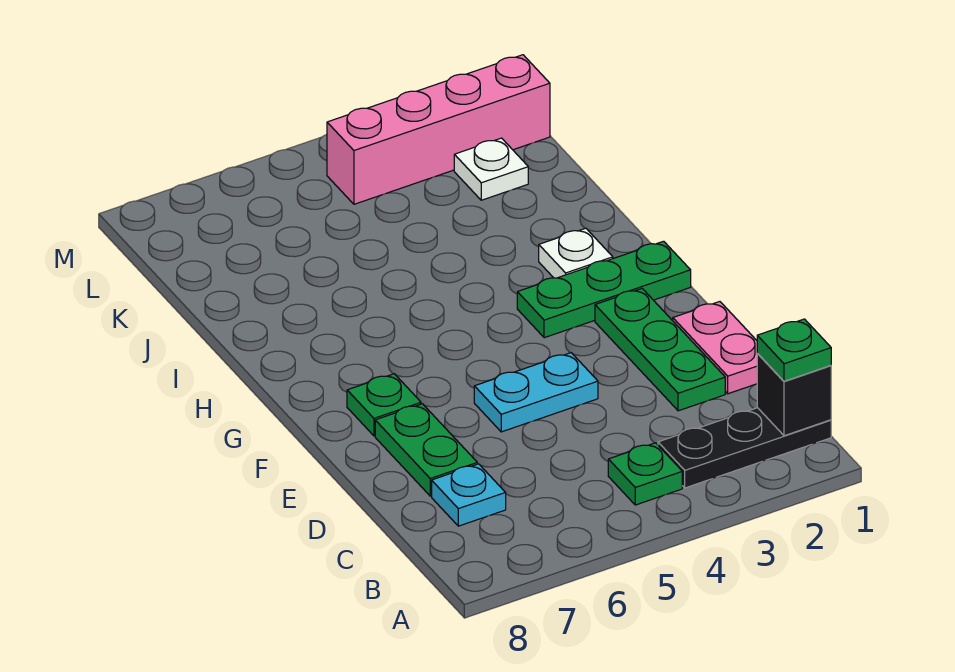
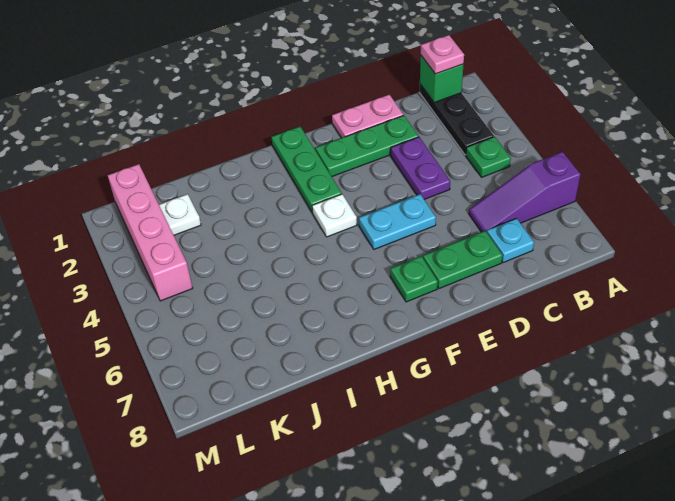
none -> purple 1x3 slope [469,152,581,232]
black 1x1 brick [757,354,831,436] -> green 1x1 brick [420,56,464,103]
green 1x1 plate [757,319,831,381] -> pink 1x1 plate [421,35,464,74]
none -> purple 1x2 plate [391,137,450,199]
cyan 1x2 plate [474,353,598,432] -> cyan 1x2 plate turned to [359,194,436,249]
white 1x1 plate [539,228,613,278] -> white 1x1 plate moved to [312,194,357,237]

